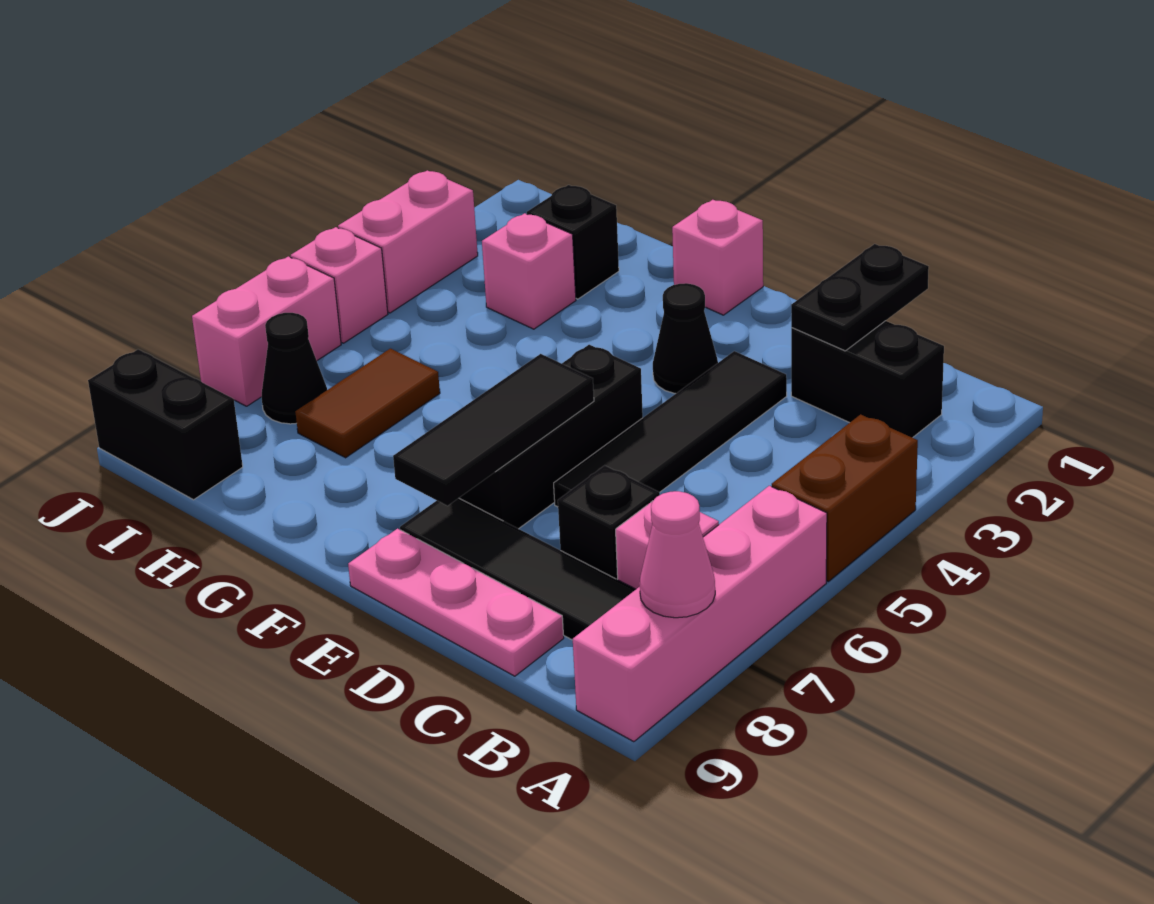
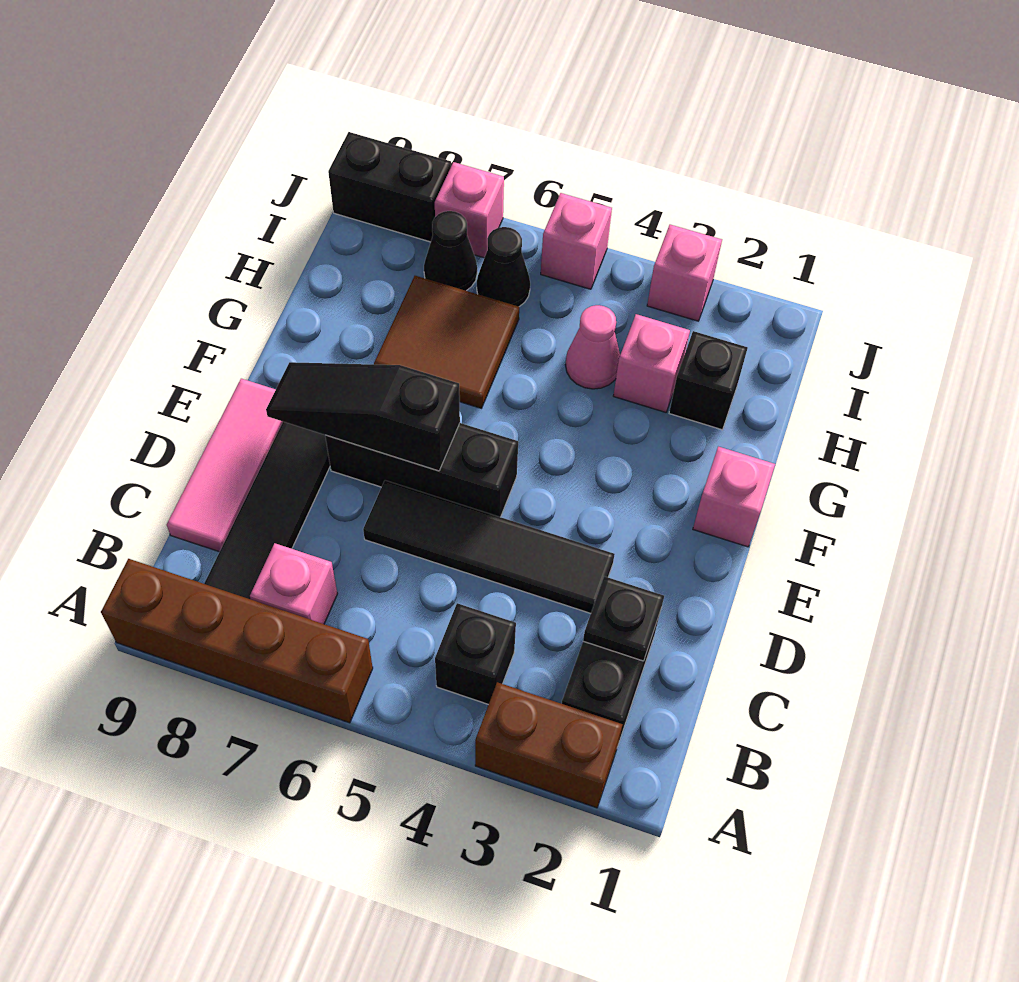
brown 1x2 brick [772,414,918,581] -> brown 1x2 brick moved to [475,682,623,808]
pink 1x4 brick [573,486,827,742] -> brown 1x4 brick [101,559,373,723]
pink 1x1 cone [640,491,715,618] -> pink 1x1 cone moved to [565,305,620,389]
black 1x2 plate [791,244,929,351] -> black 1x1 plate [583,576,664,661]
black 1x1 brick [558,465,660,580] -> black 1x1 brick moved to [435,603,516,704]
pink 1x3 plate [348,529,564,676] -> pink 1x3 tile [167,379,283,552]
black 1x1 cone [653,283,718,394] -> black 1x1 cone moved to [477,227,530,306]
black 1x3 tile [393,354,594,506] -> black 1x3 slope [266,362,460,471]
brown 1x2 tile [295,349,440,458] -> brown 2x2 tile [374,276,519,408]
black 1x2 brick [88,349,243,500] -> black 1x2 brick turned to [328,132,451,242]
pink 1x2 brick [338,170,478,313] -> pink 1x1 brick [647,225,722,321]
pink 1x2 brick [192,256,341,406] -> pink 1x1 brick [435,162,504,258]

